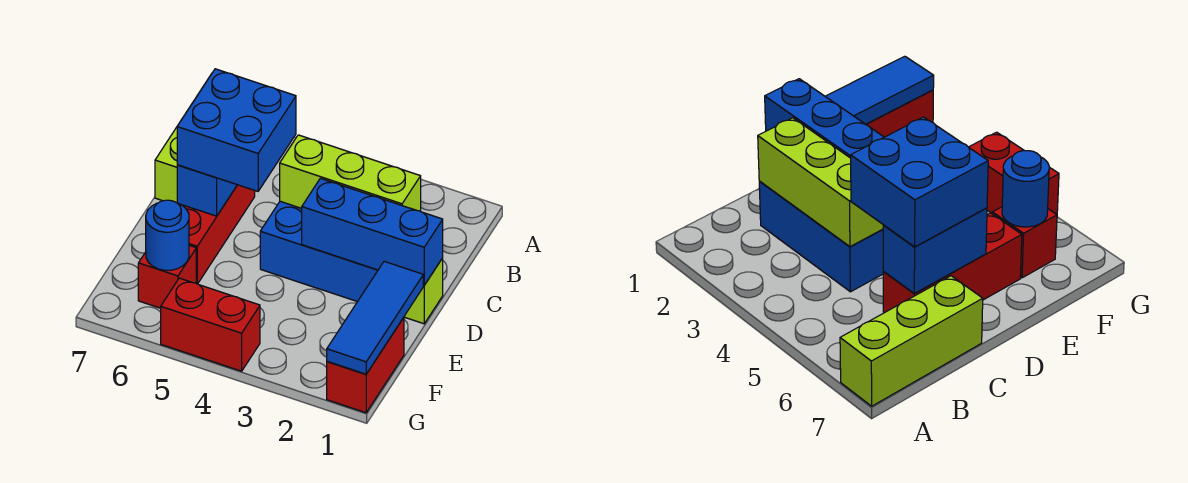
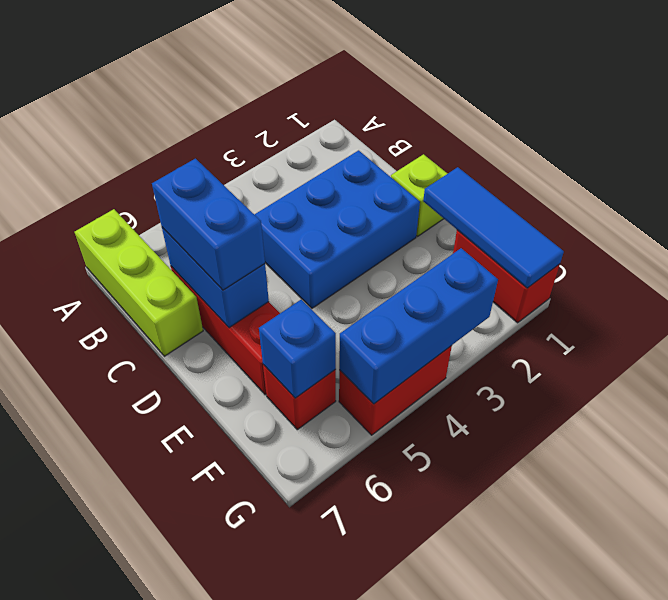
lime 1x3 brick [280,135,421,211] -> none
blue 2x2 brick [177,69,296,191] -> blue 1x2 brick [152,159,265,290]
blue 1x3 brick [302,178,443,285] -> blue 1x3 brick moved to [339,248,498,404]
blue 1x1 round brick [146,200,189,270] -> blue 1x1 brick [259,300,336,398]

